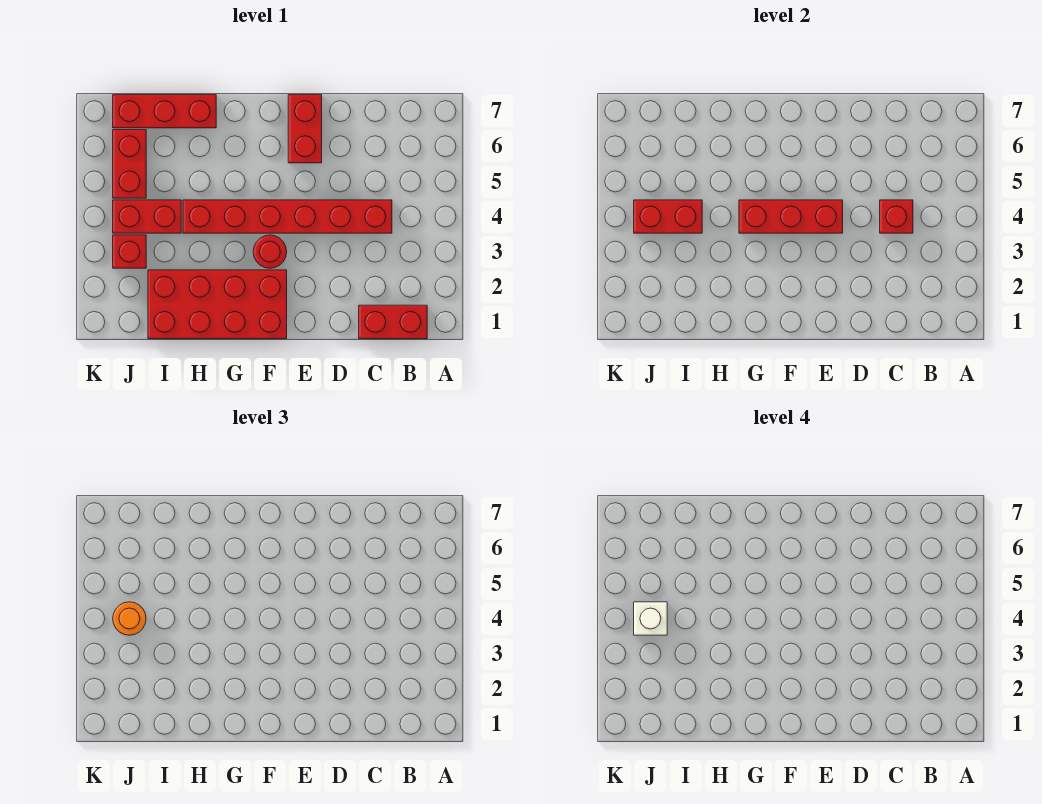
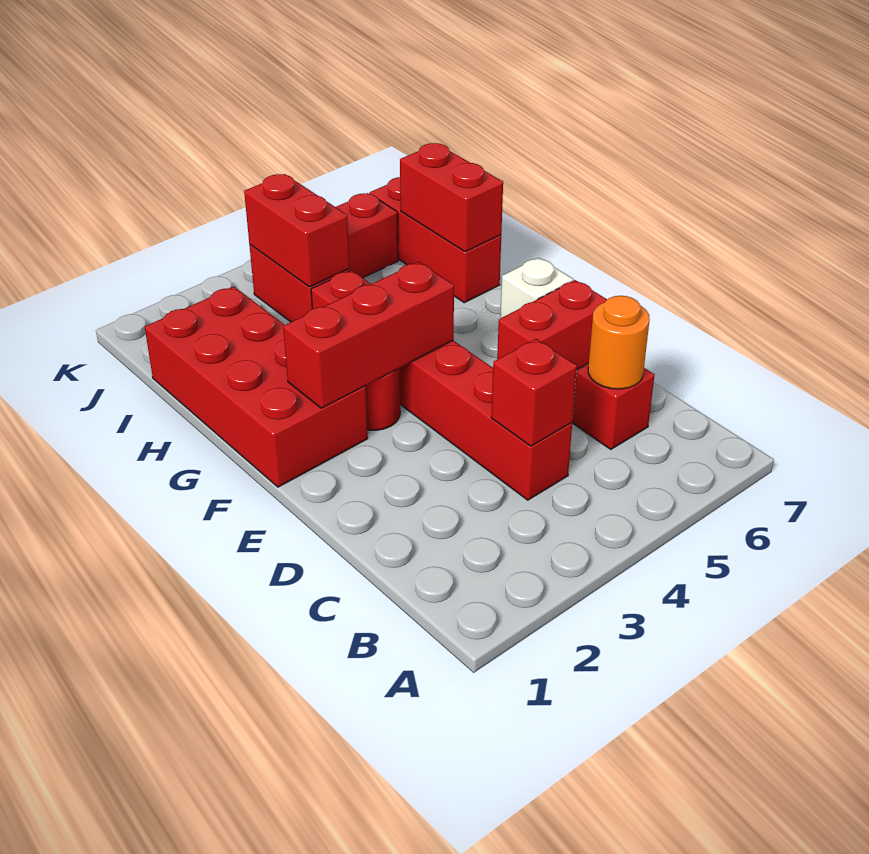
red 1x2 brick [359,305,427,339] -> red 1x2 brick moved to [400,143,503,252]
red 1x3 brick [739,200,843,233] -> red 1x3 brick turned to [283,262,454,408]
red 1x1 brick [113,235,146,268] -> red 1x1 brick moved to [572,364,654,449]
orange 1x1 round brick [113,602,146,635] -> orange 1x1 round brick moved to [588,296,650,389]
white 1x1 brick [634,602,667,635] -> white 1x1 brick moved to [500,258,573,318]

